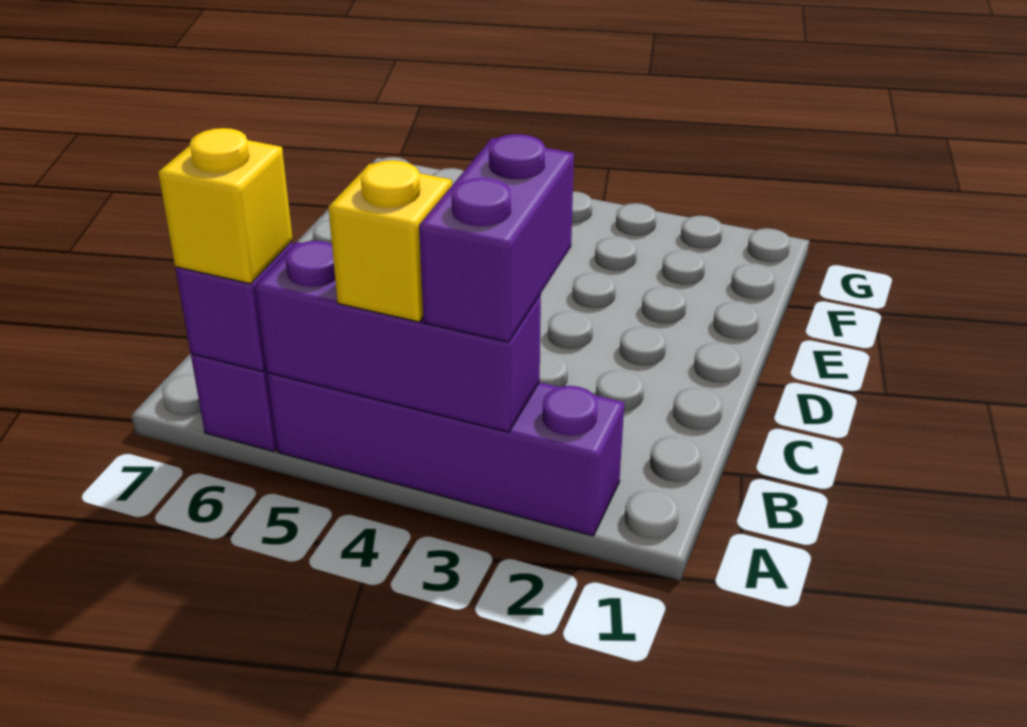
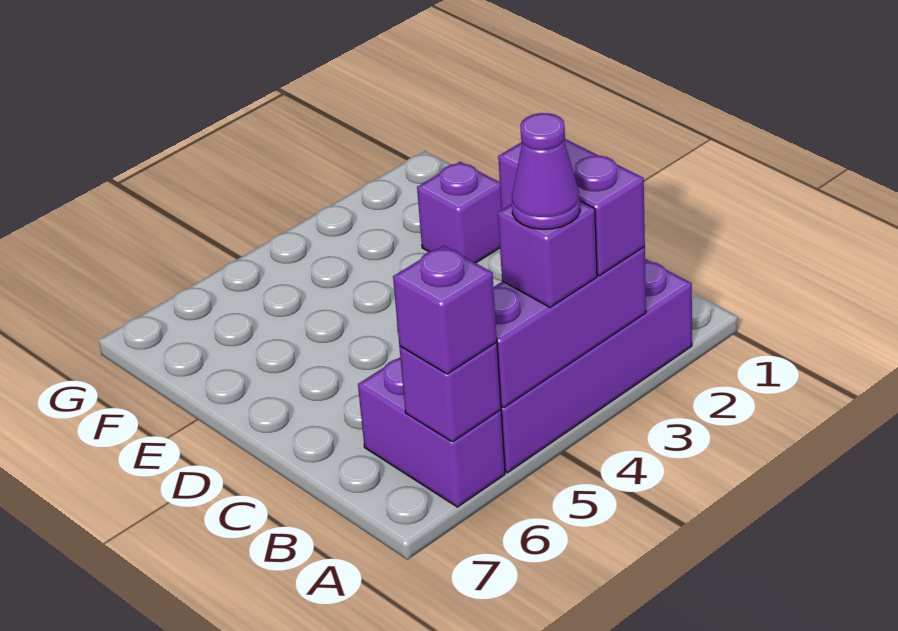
yellow 1x1 brick [328,160,452,322] -> purple 1x1 brick [498,201,597,307]
none -> purple 1x1 cone [512,113,580,229]
yellow 1x1 brick [158,128,293,284] -> purple 1x1 brick [393,245,497,374]
none -> purple 1x1 brick [417,162,501,263]

